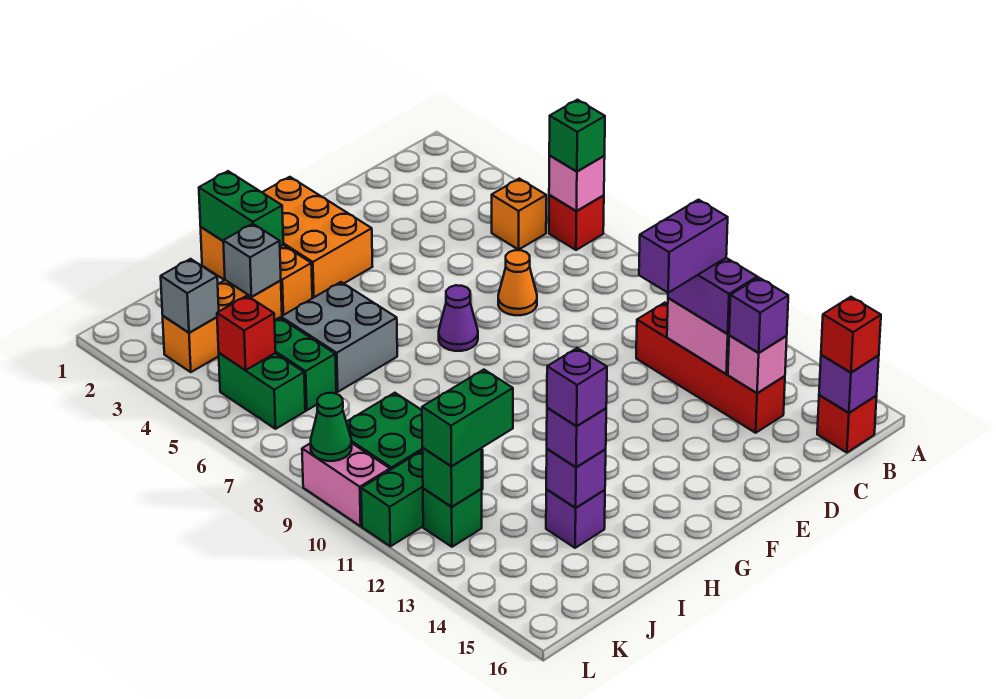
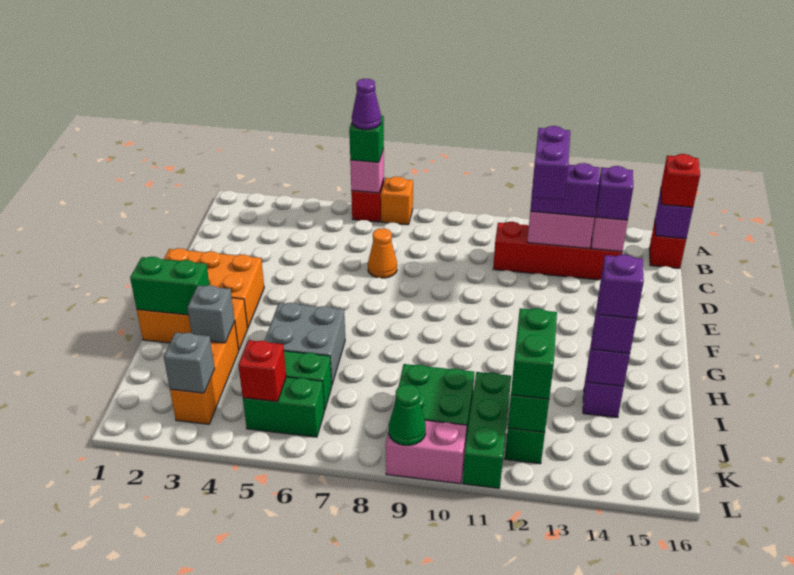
orange 1x1 brick [492,179,546,250] -> orange 1x1 brick moved to [381,177,413,225]
purple 1x1 cone [439,285,478,351] -> purple 1x1 cone moved to [352,79,381,129]

